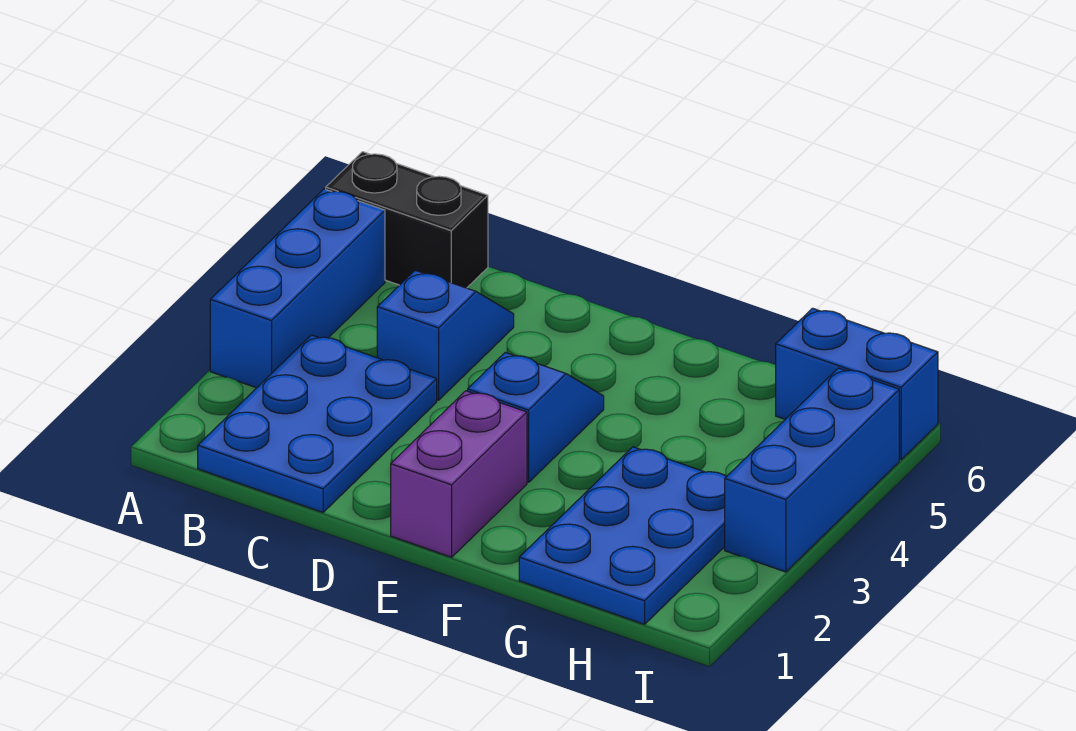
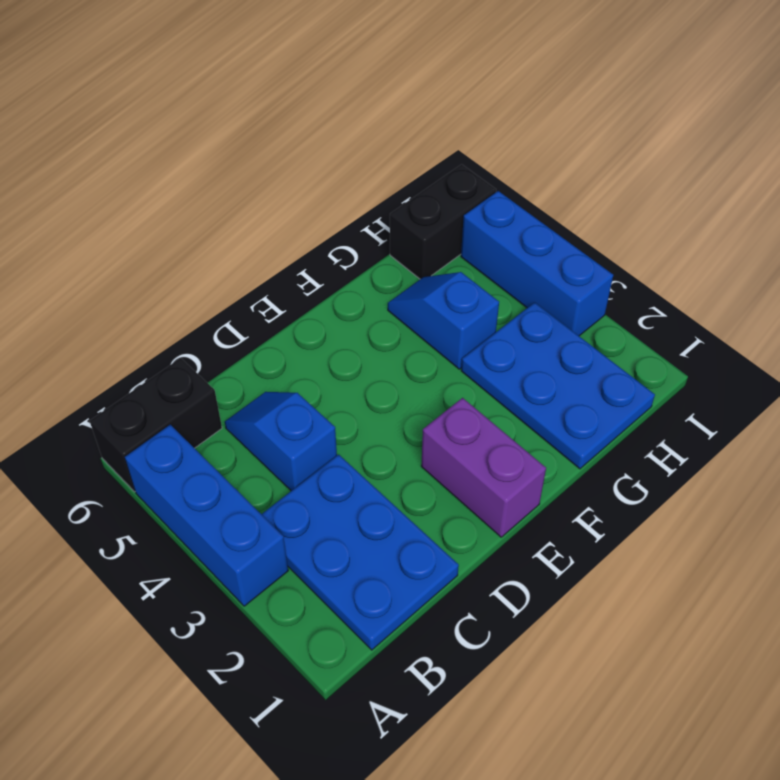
blue 1x2 slope [468,353,604,482] -> blue 1x2 slope moved to [388,272,499,369]
blue 1x2 brick [776,308,938,460] -> black 1x2 brick [390,164,496,279]

